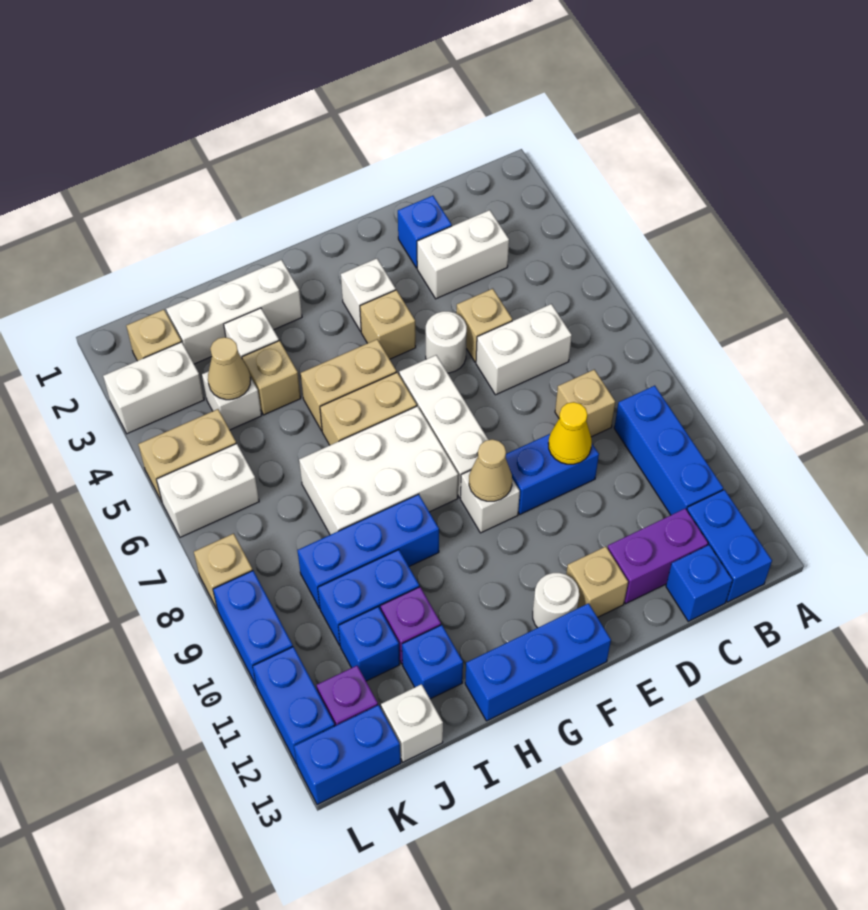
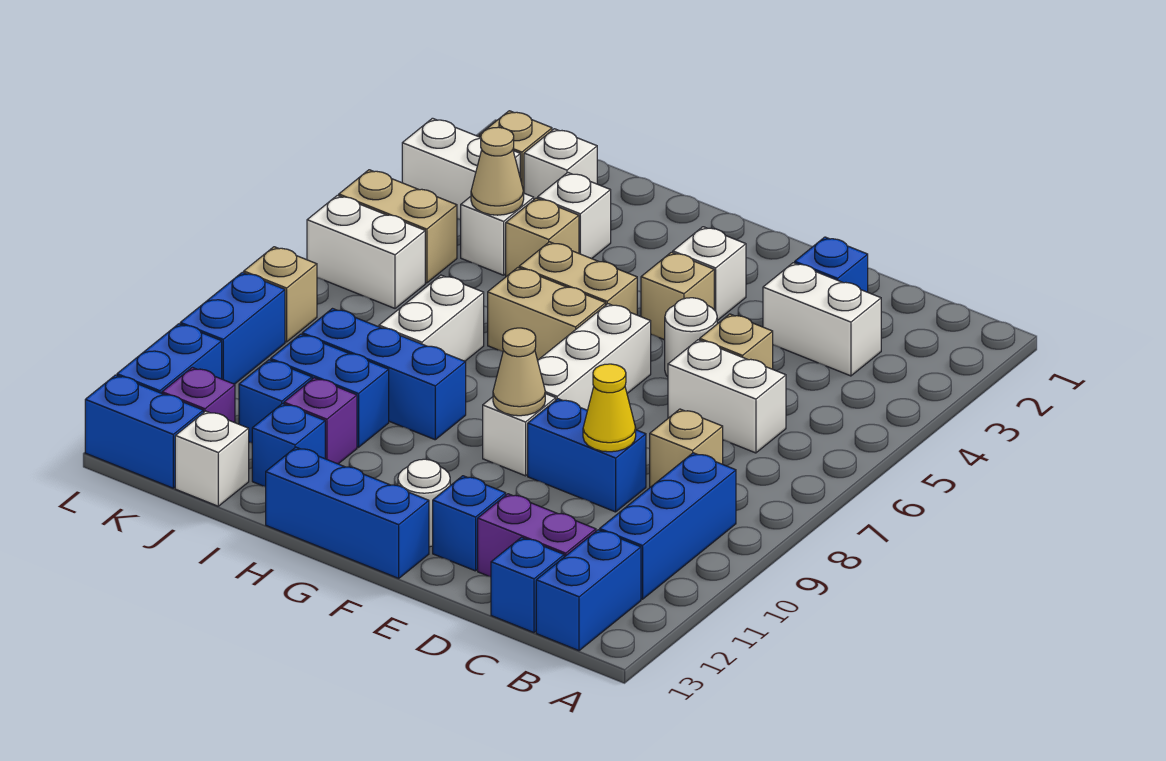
tan 1x1 brick [566,546,628,617] -> blue 1x1 brick [433,476,506,571]
white 2x3 brick [299,406,458,535] -> white 1x2 brick [379,275,484,361]
white 1x3 brick [166,260,302,364] -> white 1x1 brick [524,129,597,199]

